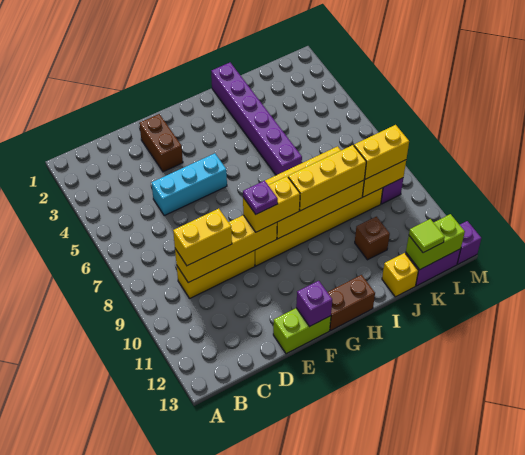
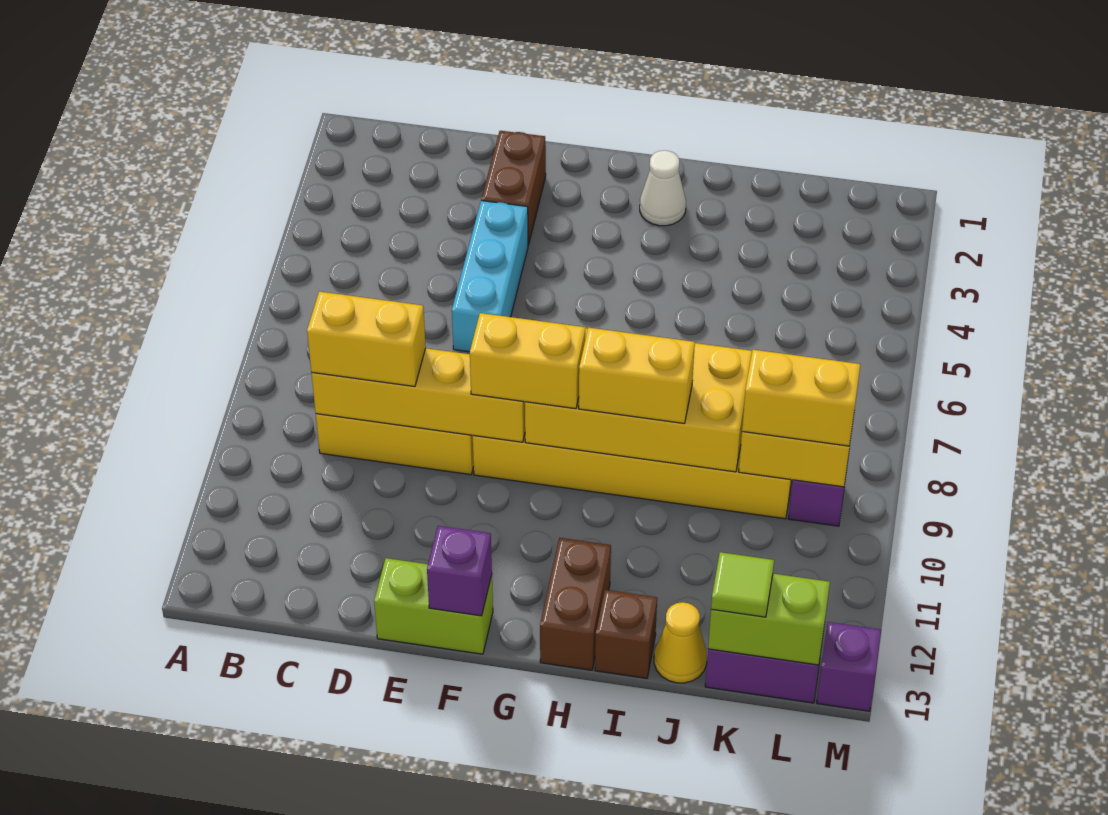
cyan 1x3 brick [152,153,227,216] -> cyan 1x3 brick turned to [452,201,528,352]
purple 1x1 plate [243,181,278,214] -> none
brown 1x2 brick [328,275,375,330] -> brown 1x2 brick turned to [540,538,611,670]
none -> white 1x1 cone [640,150,686,226]
yellow 1x3 brick [288,145,366,211] -> yellow 1x2 brick [579,328,695,424]
purple 1x6 brick [211,63,302,175] -> none
brown 1x1 brick [355,217,390,260] -> brown 1x1 brick moved to [595,590,657,678]
yellow 1x1 brick [382,253,418,297] -> yellow 1x1 cone [654,602,707,683]

